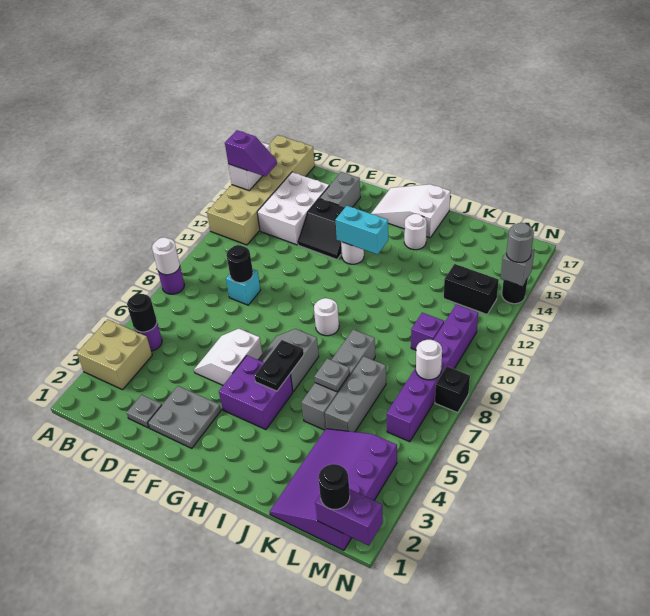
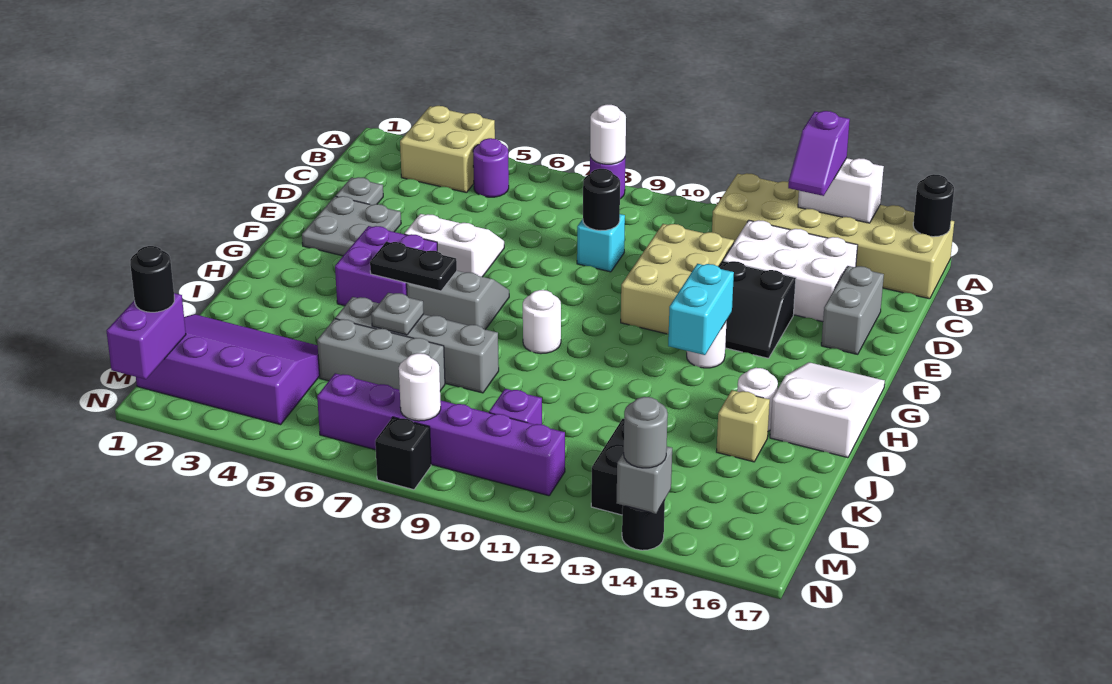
black 1x1 round brick [127,294,157,332] -> black 1x1 round brick moved to [913,174,954,237]
none -> tan 2x3 brick [621,224,734,334]
black 2x2 slope [298,198,345,259] -> black 2x2 slope turned to [719,261,796,358]
grey 1x2 brick [320,172,360,207] -> grey 1x2 brick turned to [821,266,884,354]
none -> tan 1x1 brick [716,390,770,462]

